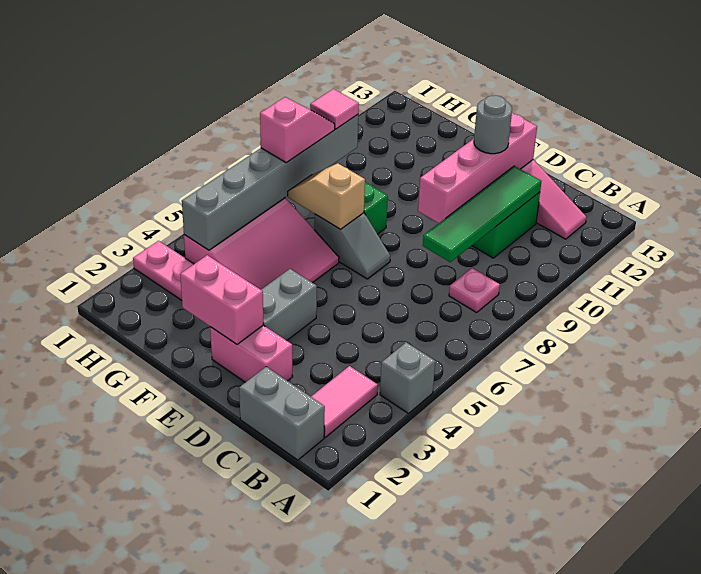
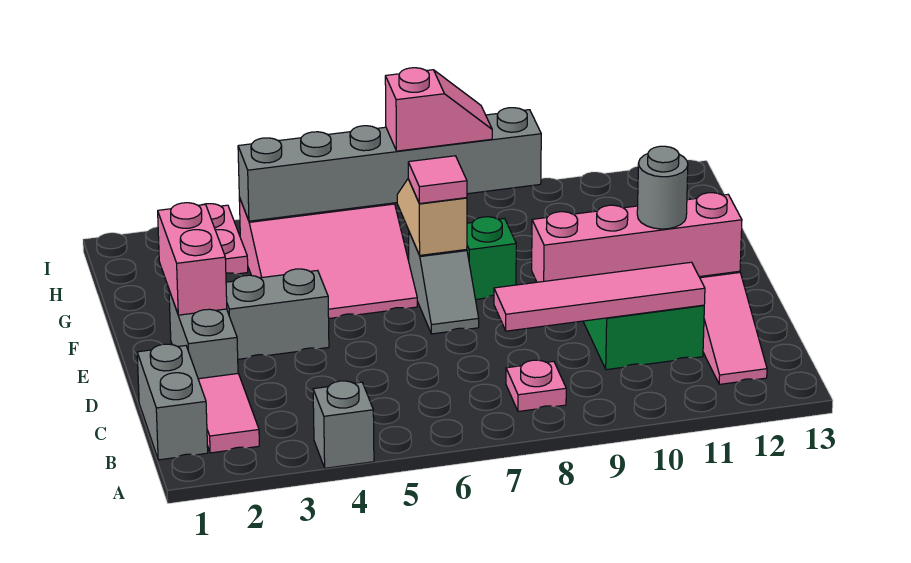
pink 1x2 tile [311,366,378,437] -> pink 1x2 tile turned to [198,374,259,453]
green 1x4 tile [423,166,542,262] -> pink 1x4 tile [494,262,705,331]
pink 1x2 brick [210,325,293,382] -> grey 1x2 brick [169,291,238,379]
pink 1x1 tile [310,89,359,129] -> pink 1x1 tile moved to [408,156,467,204]

